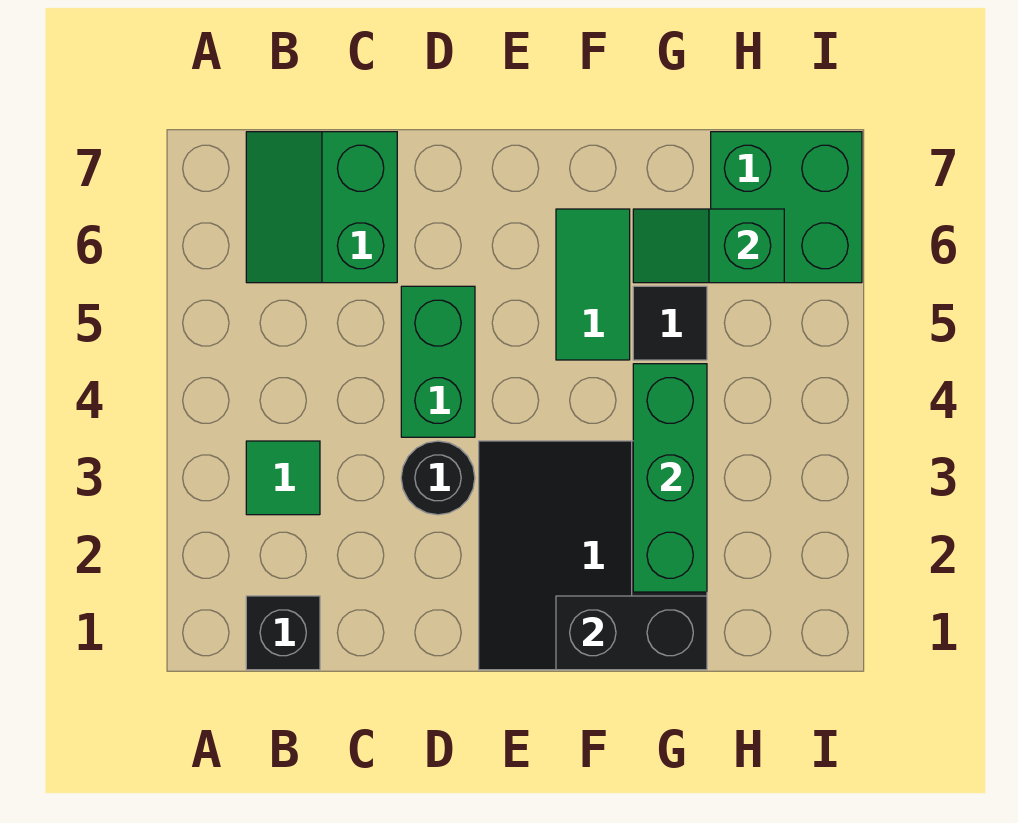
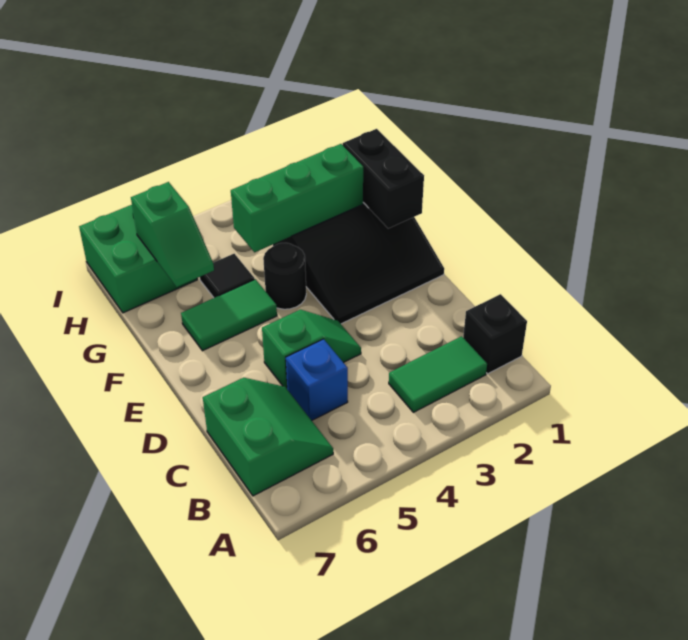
green 1x1 tile [246,441,320,515] -> green 1x2 tile [389,336,487,412]
green 2x2 slope [246,132,397,283] -> green 2x2 slope turned to [203,378,333,496]
none -> blue 1x1 brick [286,339,348,420]
black 1x1 round brick [401,441,475,515] -> black 1x1 round brick moved to [263,243,306,309]
green 1x2 brick [401,286,475,437] -> green 1x2 slope [262,310,361,388]

